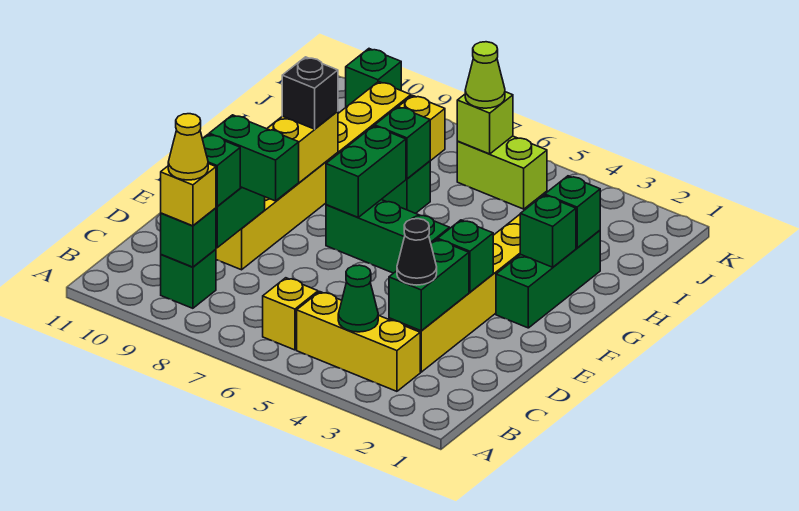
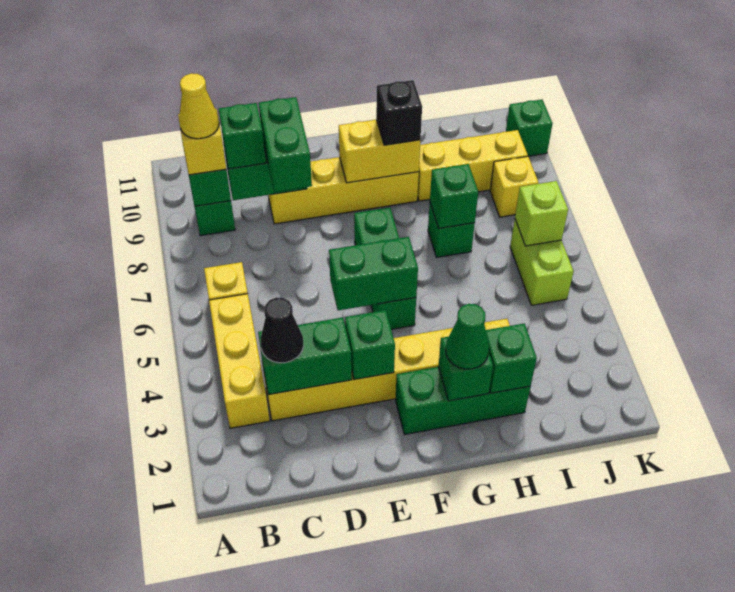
green 1x1 cone [338,265,378,332] -> green 1x1 cone moved to [446,304,489,369]
green 1x2 brick [326,126,406,217] -> green 1x2 brick moved to [329,237,418,310]
lime 1x1 cone [465,42,505,108] -> none

